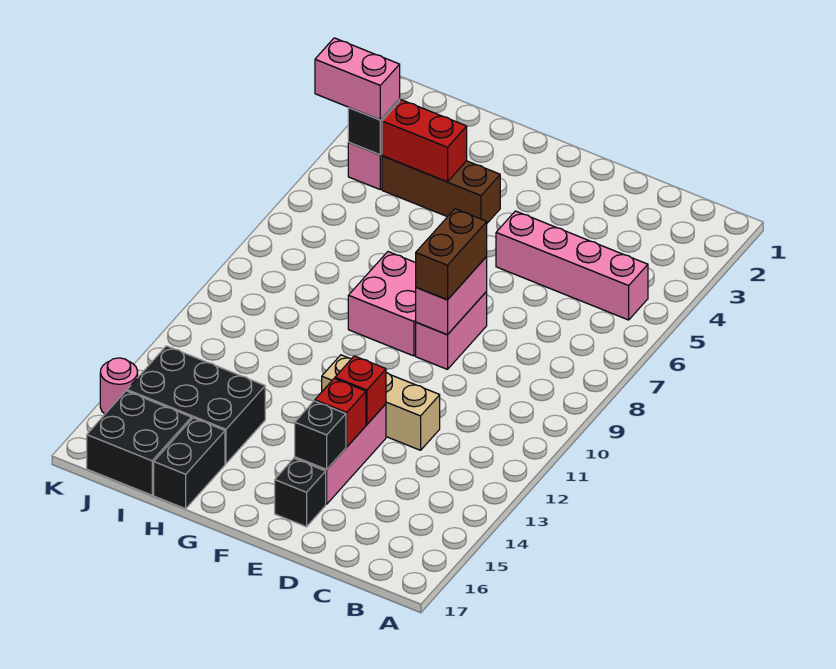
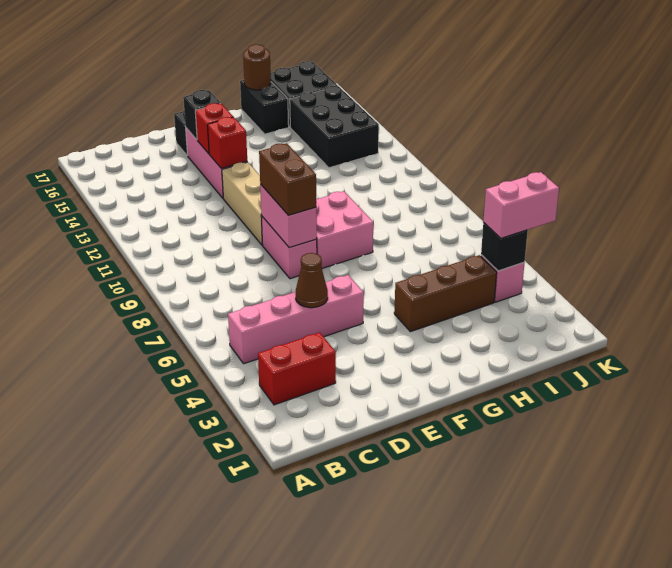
none -> brown 1x1 cone [296,253,328,308]
tan 1x3 brick [322,355,440,450] -> tan 1x3 brick turned to [222,162,263,245]
red 1x2 brick [382,100,467,182] -> red 1x2 brick moved to [258,332,336,405]
black 2x3 brick [127,346,265,464] -> black 2x3 brick turned to [290,86,379,168]
none -> brown 1x1 round brick [243,45,271,90]
pink 1x1 round brick [100,358,138,414] -> none

